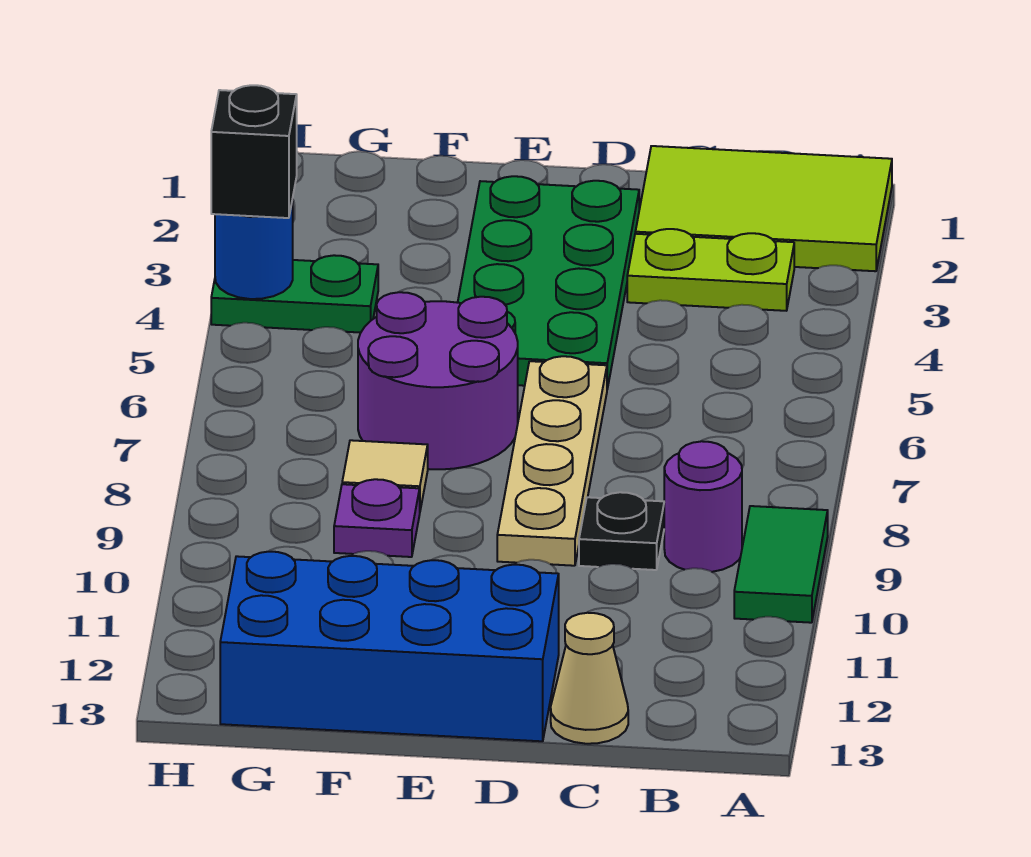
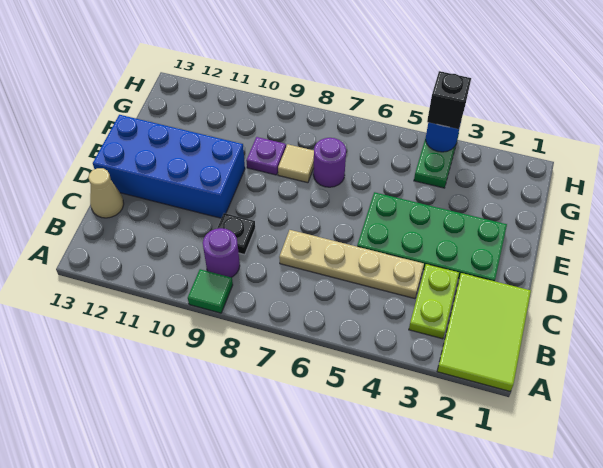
green 1x2 tile [734,506,828,623] -> green 1x1 tile [188,269,233,313]
tan 1x4 plate [497,356,607,566] -> tan 1x4 plate moved to [279,230,424,299]
blue 2x4 brick [220,552,559,741] -> blue 2x4 brick turned to [93,115,245,218]
purple 2x2 round brick [358,292,518,469] -> purple 1x1 round brick [313,138,346,187]

